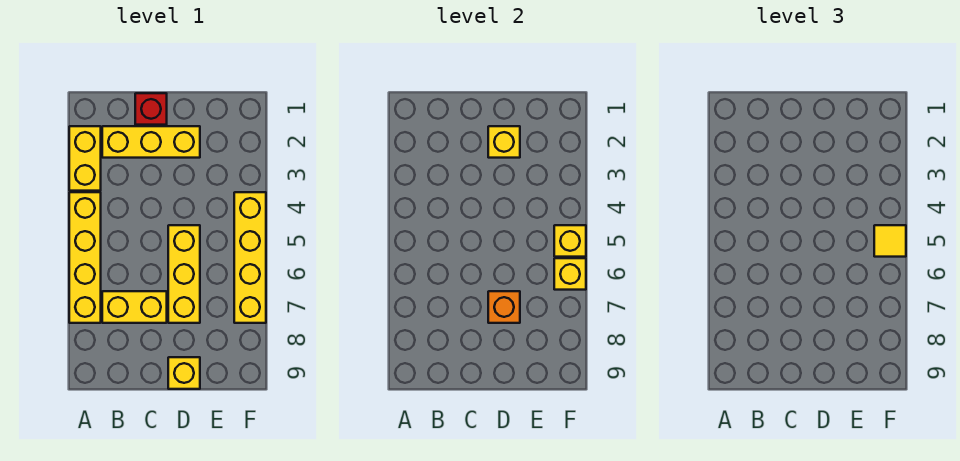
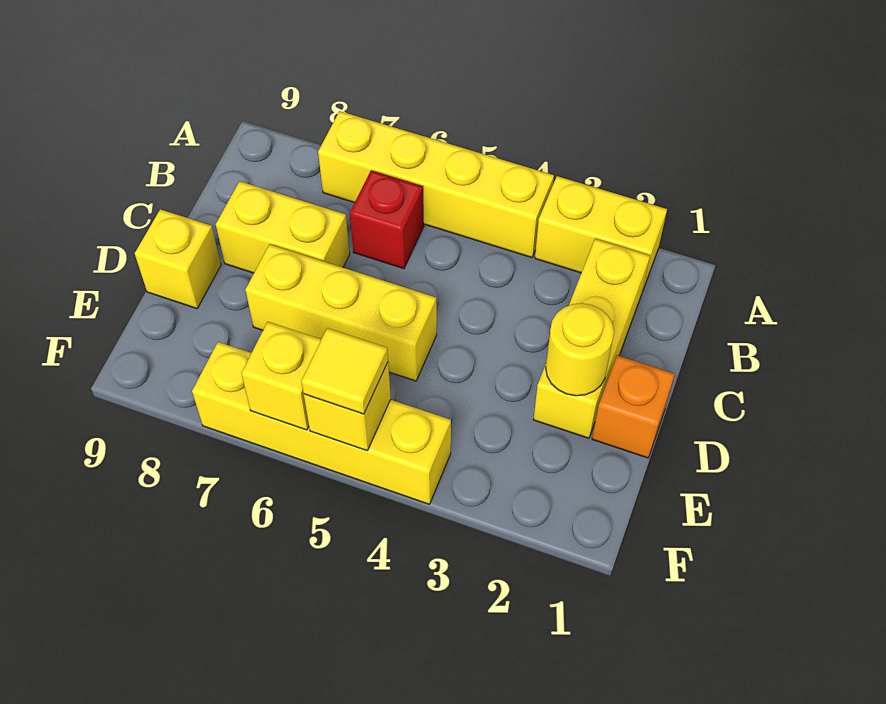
yellow 1x2 brick [102,291,167,323] -> yellow 1x2 brick turned to [216,181,350,273]
red 1x1 brick [135,93,167,125] -> red 1x1 brick moved to [350,170,424,269]
yellow 1x1 brick [488,126,520,158] -> yellow 1x1 round brick [546,303,614,396]
orange 1x1 brick [488,291,520,323] -> orange 1x1 brick moved to [592,355,675,458]

